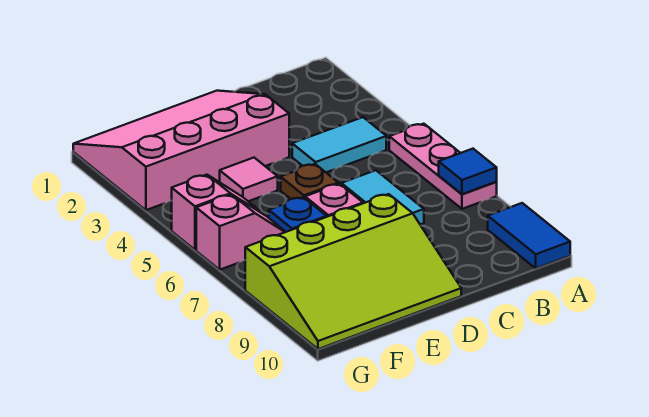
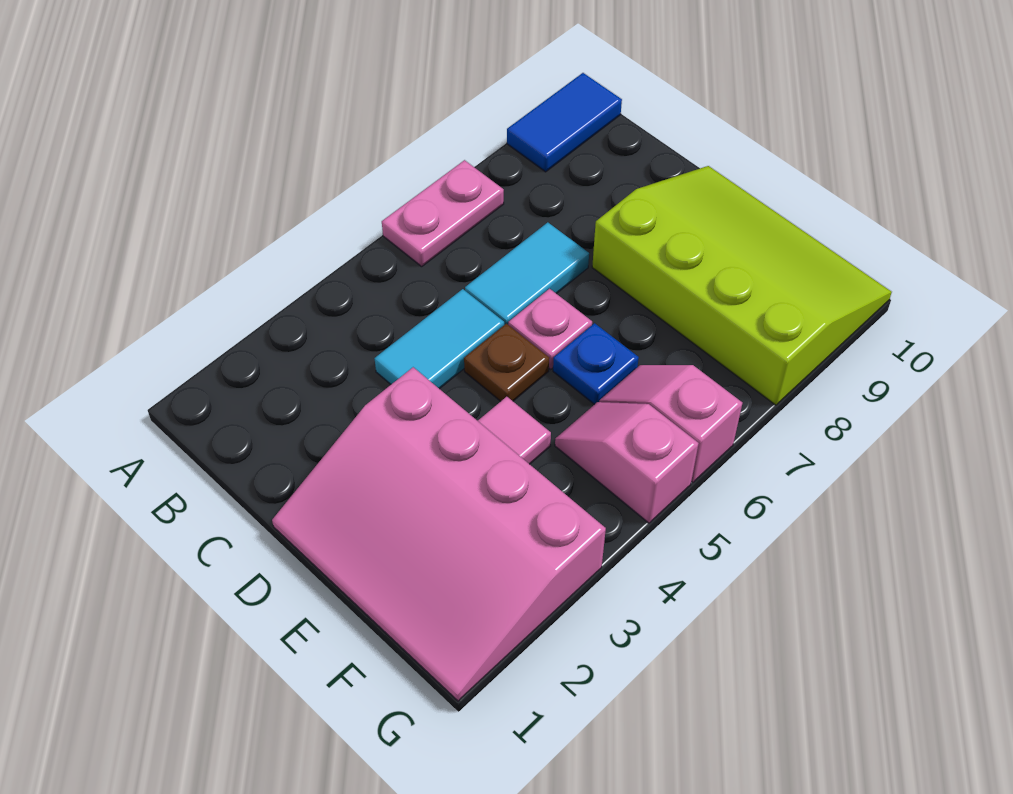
pink 1x3 plate [389,124,497,209] -> pink 1x2 plate [382,160,504,267]
blue 1x1 tile [439,149,497,194] -> none
cyan 1x2 tile [292,117,386,172] -> cyan 1x2 tile turned to [375,289,504,389]

